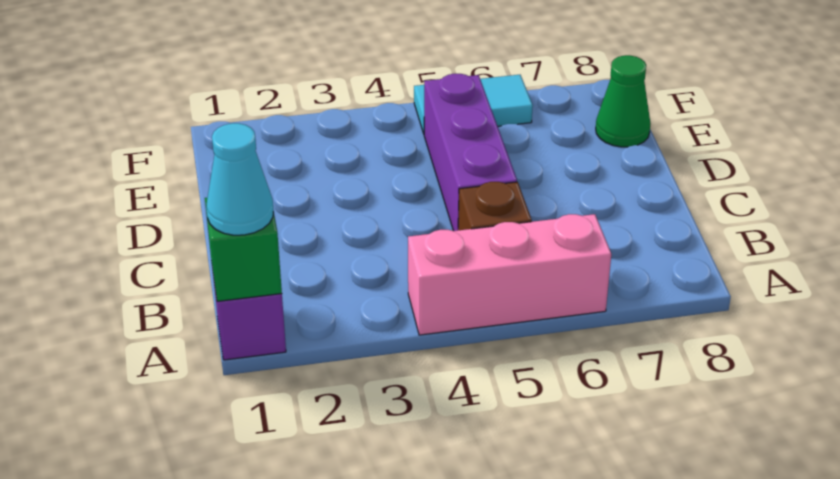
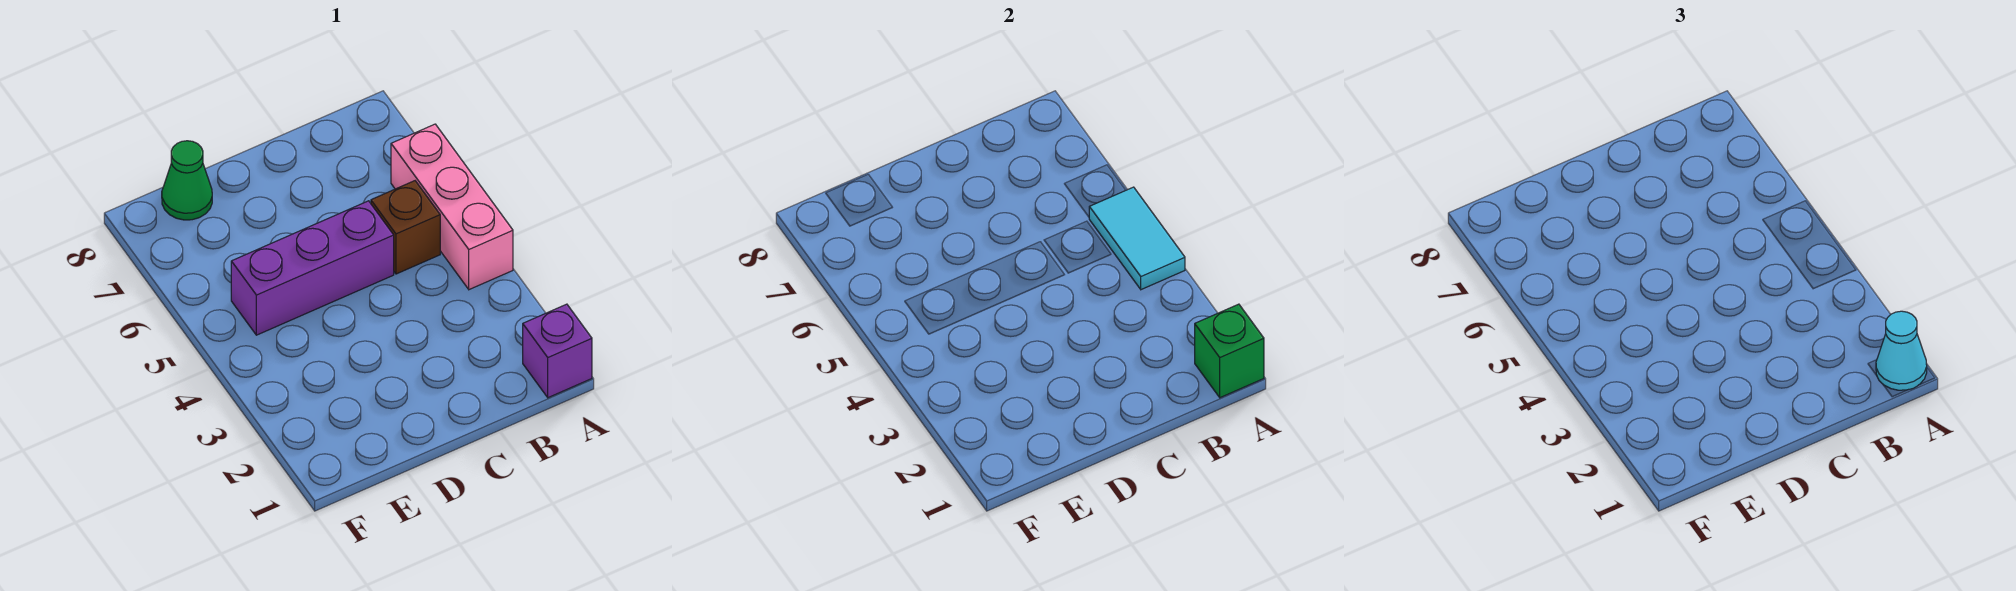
cyan 1x2 tile [414,75,533,133] -> cyan 1x2 tile moved to [1089,187,1185,290]

